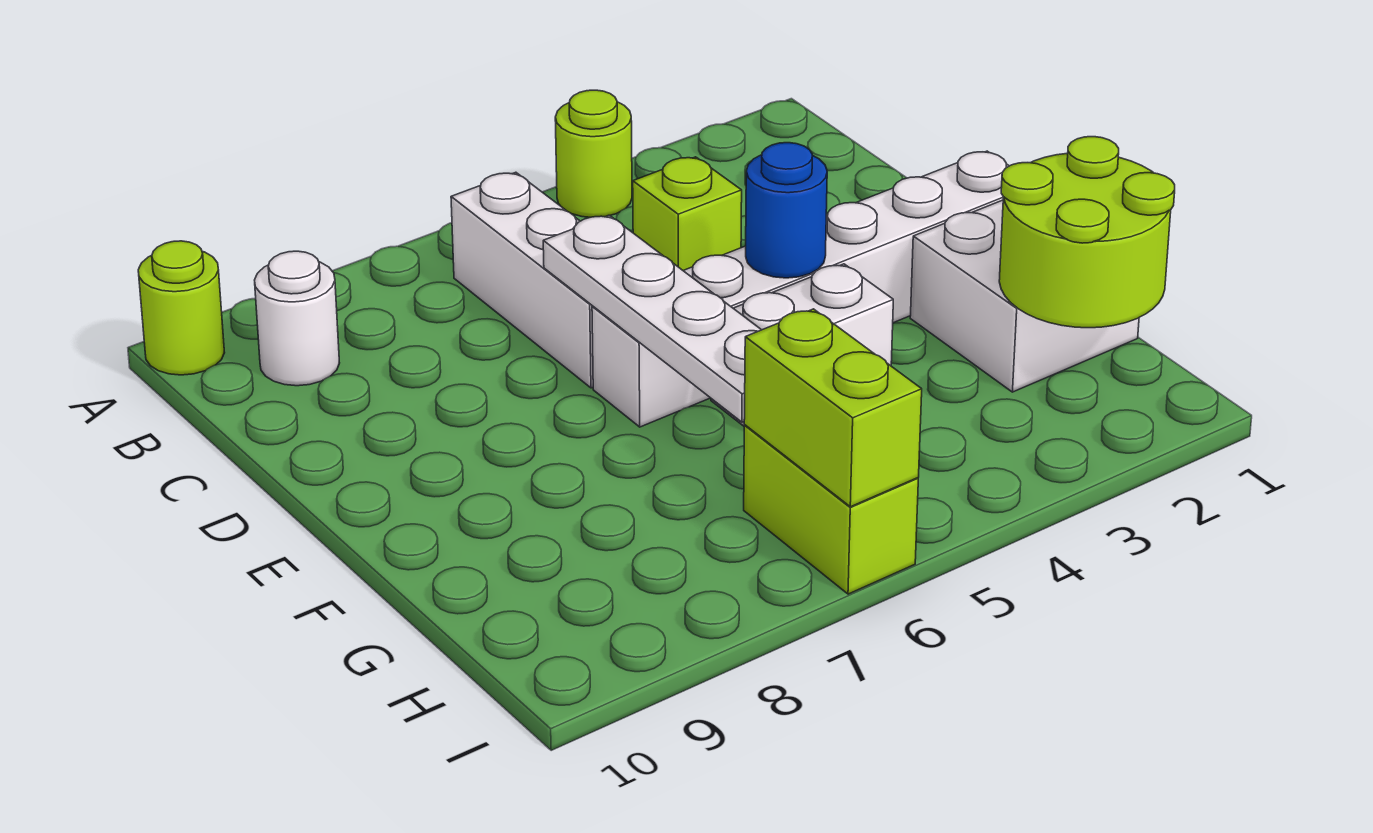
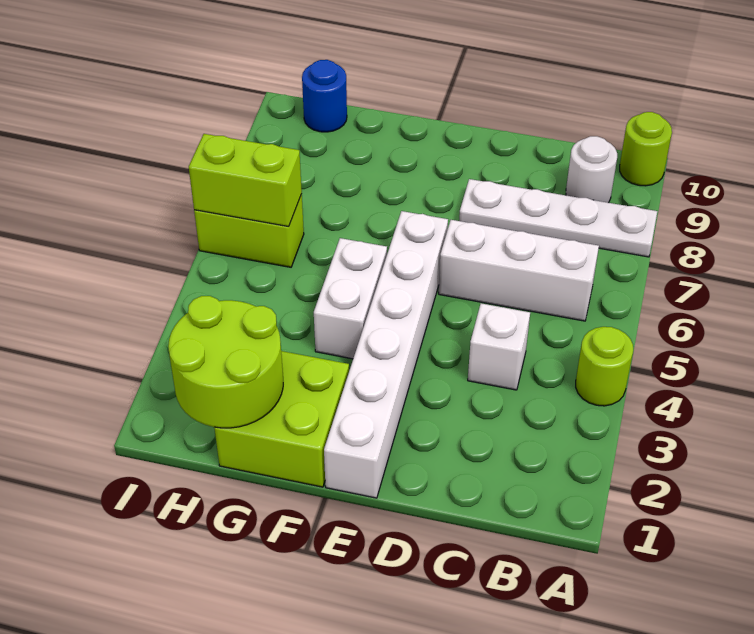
lime 1x1 brick [633,157,742,270] -> white 1x1 brick [468,303,530,390]
white 1x4 plate [543,215,761,422] -> white 1x4 plate moved to [459,179,657,257]
blue 1x1 round brick [746,143,827,278] -> blue 1x1 round brick moved to [302,60,347,132]
white 2x2 brick [910,200,1139,392] -> lime 2x2 brick [214,351,349,487]

